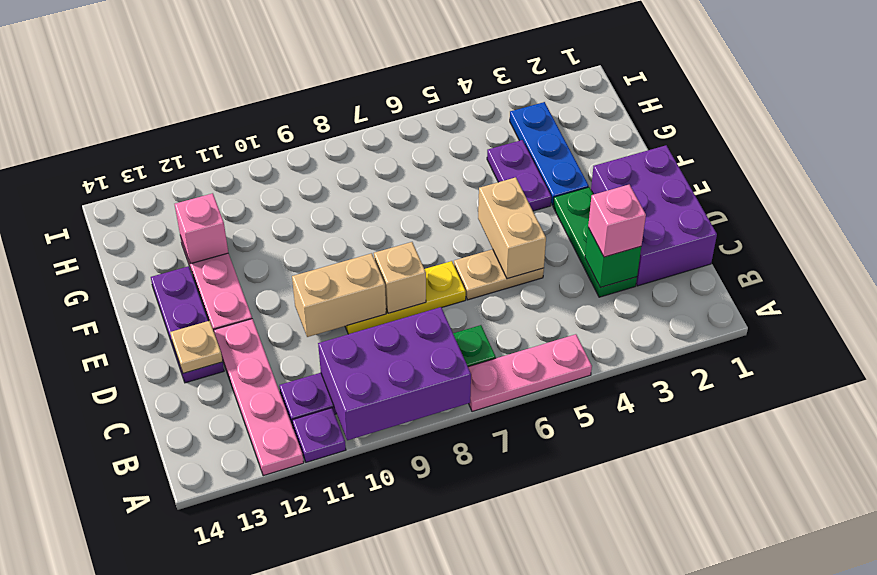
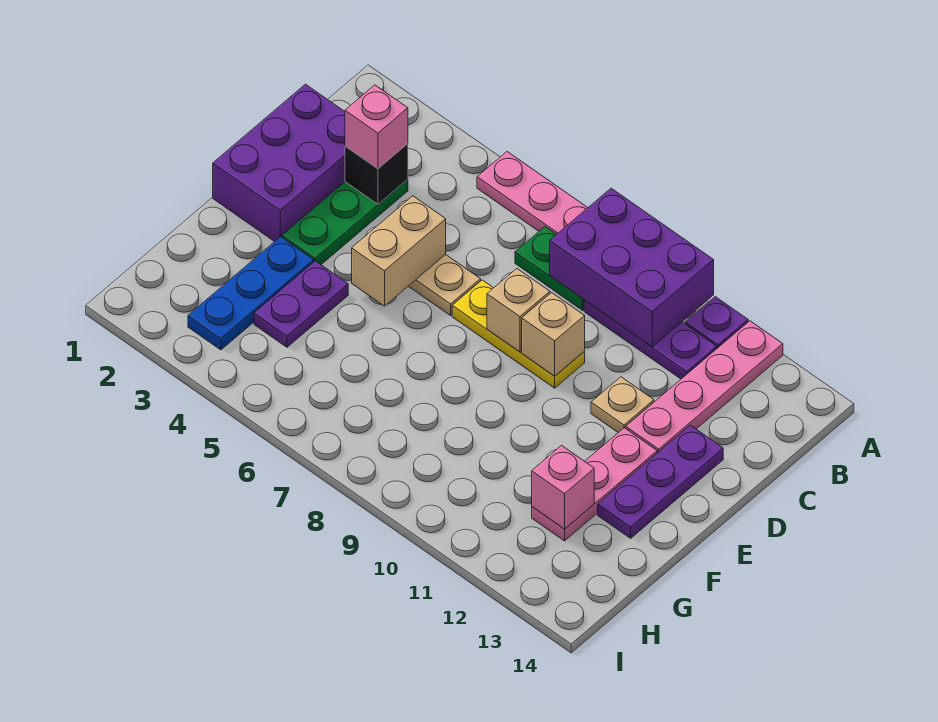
green 1x1 brick [585,228,641,288] -> black 1x1 brick [345,144,408,204]
tan 1x2 brick [292,253,386,337] -> tan 1x1 brick [522,293,585,376]
tan 1x1 plate [170,321,223,373] -> tan 1x1 plate moved to [591,377,654,433]

